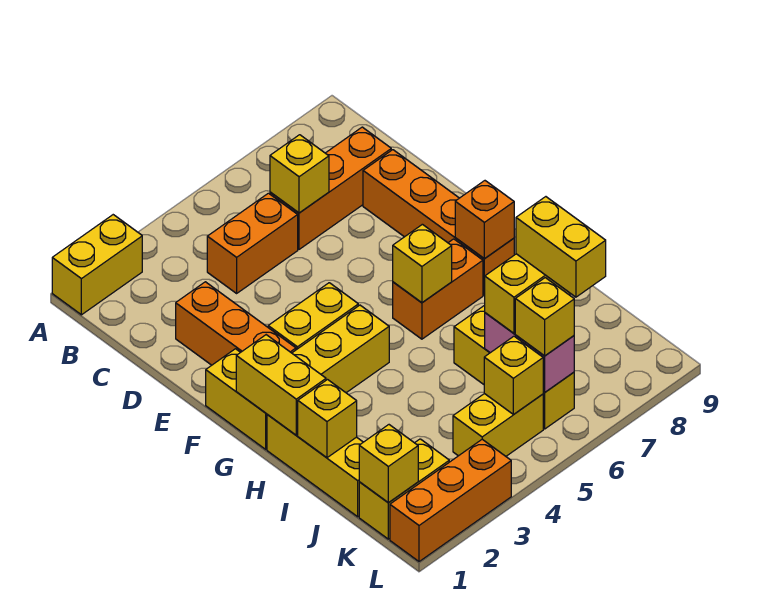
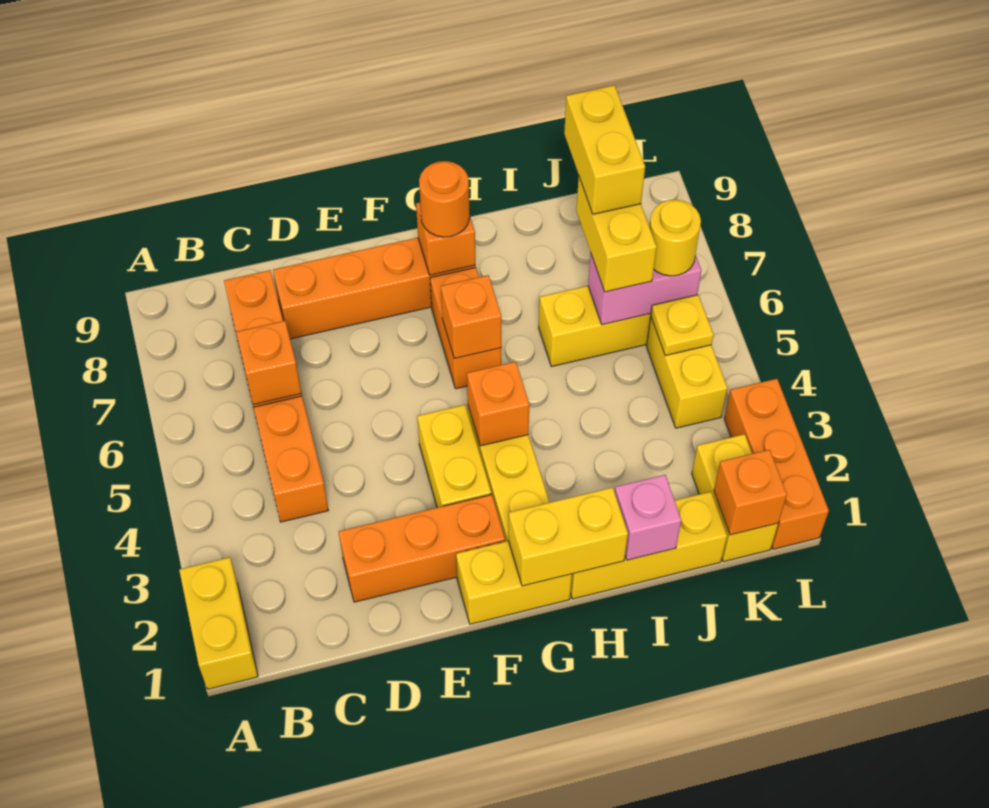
yellow 1x1 brick [270,135,329,213] -> orange 1x1 brick [236,321,301,405]
none -> orange 1x1 brick [467,362,529,446]
yellow 1x1 brick [393,224,452,303] -> orange 1x1 brick [441,275,501,358]
none -> orange 1x1 round brick [419,161,470,237]
yellow 1x1 brick [298,380,357,458] -> pink 1x1 brick [615,475,681,560]
yellow 1x2 brick [516,197,606,297] -> yellow 1x2 brick turned to [564,85,645,214]
yellow 1x1 brick [359,425,418,503] -> orange 1x1 brick [714,450,787,535]
yellow 1x1 brick [484,336,543,414] -> yellow 1x1 plate [651,295,713,355]
yellow 1x1 brick [515,278,574,356] -> yellow 1x1 round brick [649,200,701,276]

